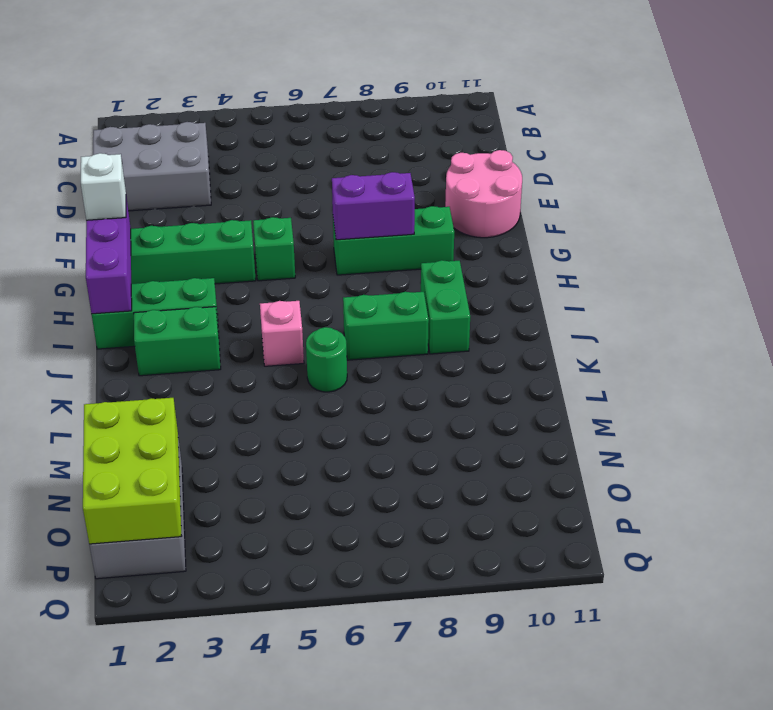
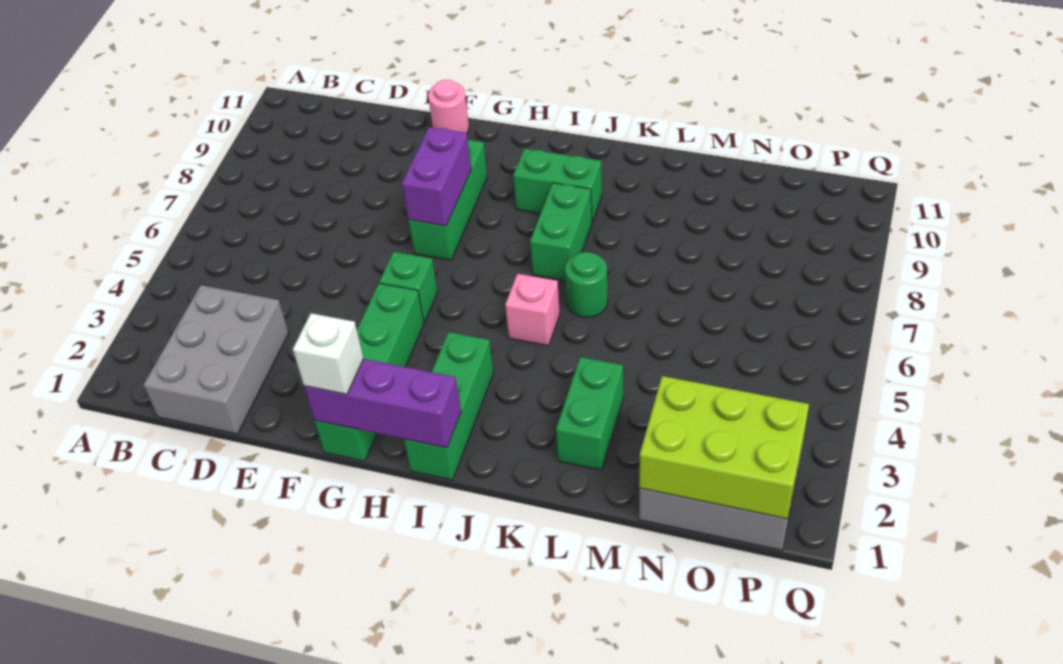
pink 2x2 round brick [445,150,522,238] -> pink 1x1 round brick [428,80,469,133]
green 1x2 brick [134,307,221,376] -> green 1x2 brick moved to [556,357,623,470]

